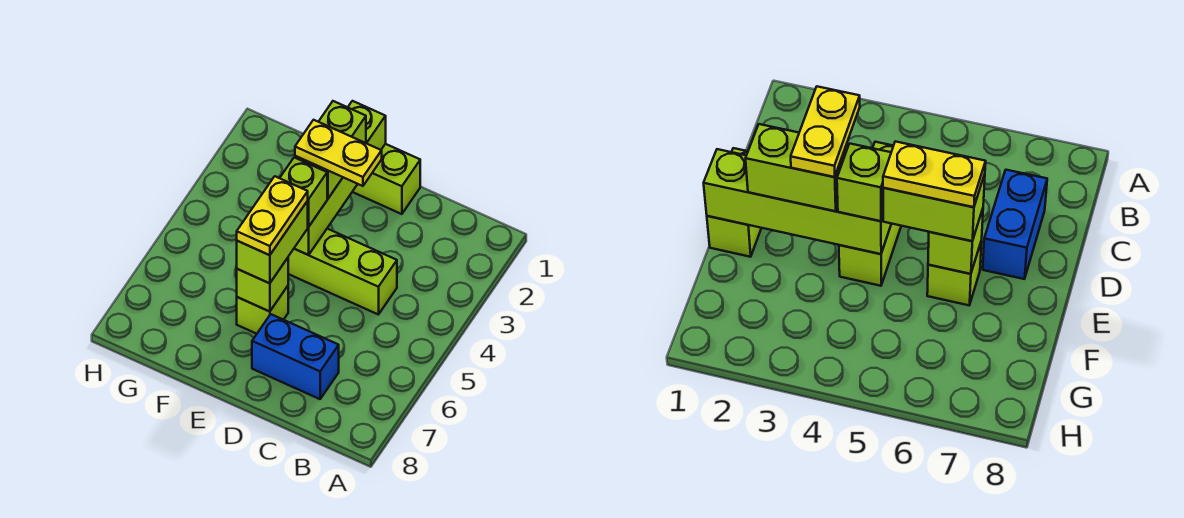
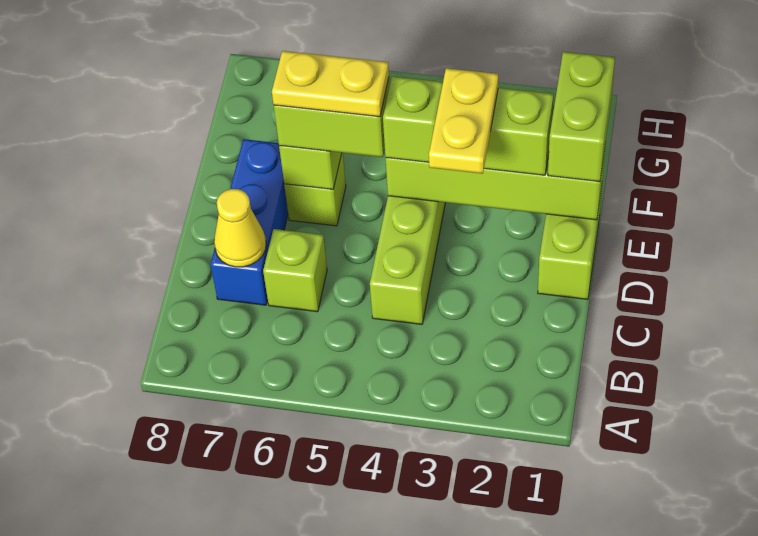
none -> lime 1x1 brick [263,229,327,312]
blue 1x2 brick [252,314,339,399] -> blue 1x3 brick [211,139,288,305]
none -> yellow 1x1 cone [214,189,266,267]
none -> lime 1x2 brick [548,52,615,182]

